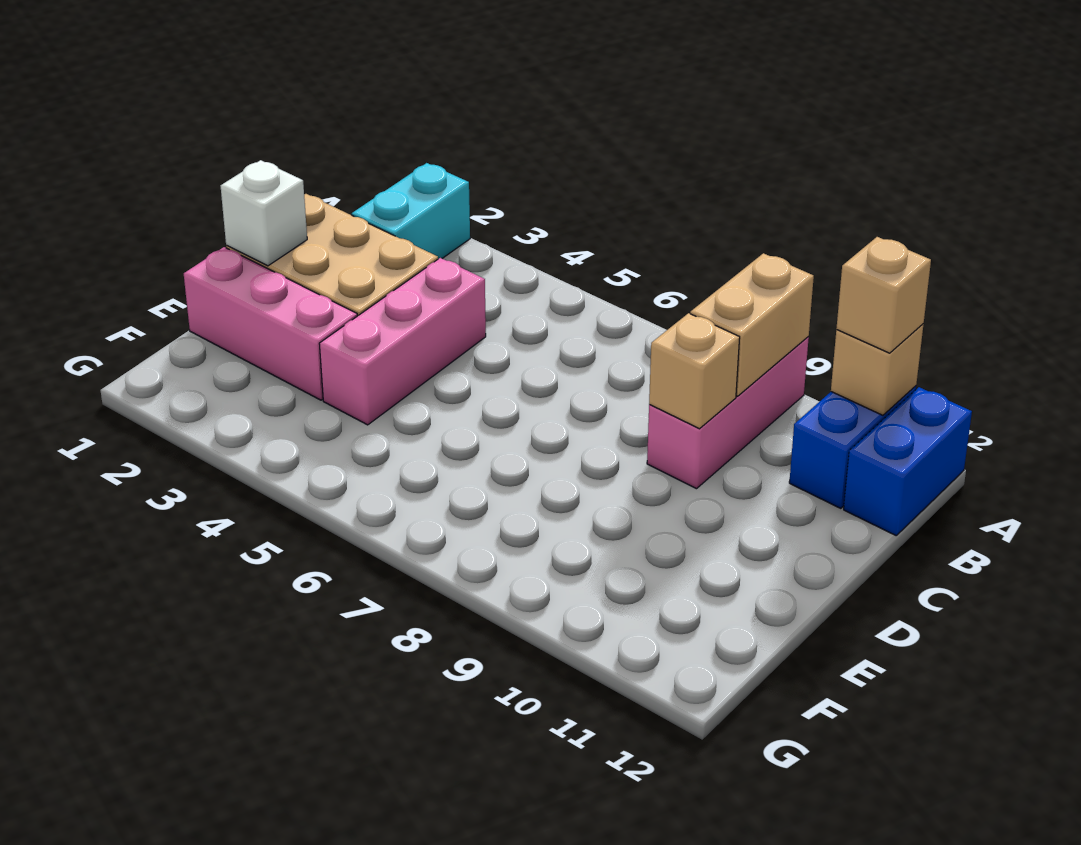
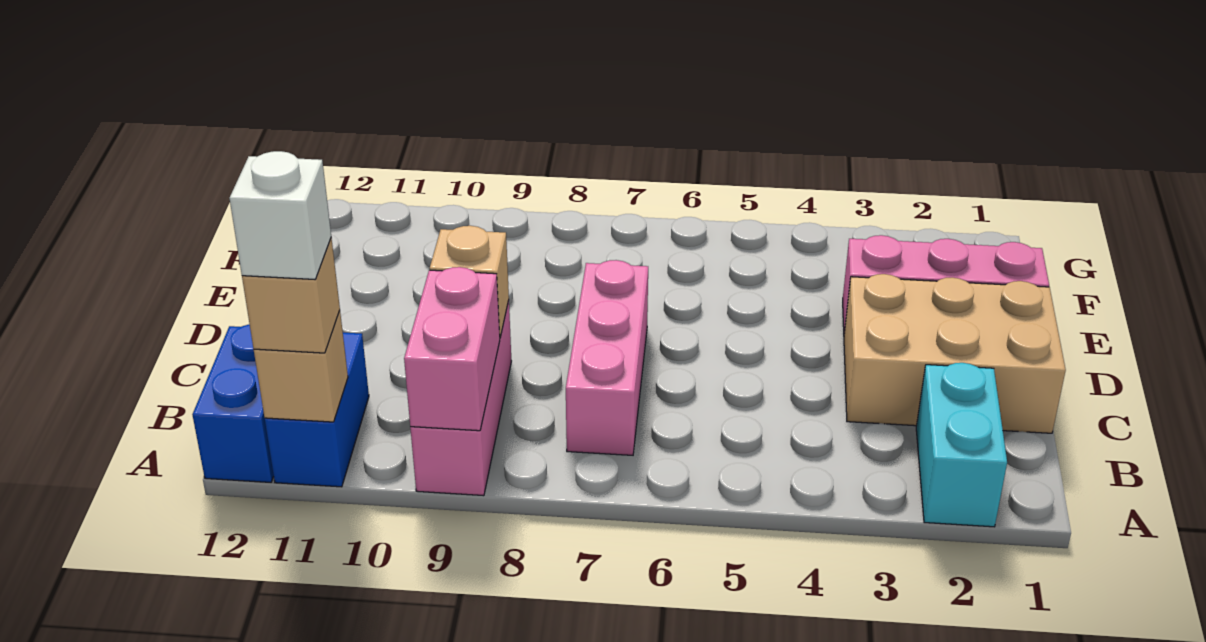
tan 1x2 brick [690,253,814,396] -> pink 1x2 brick [404,267,500,431]
pink 1x3 brick [319,258,486,425] -> pink 1x3 brick moved to [566,260,648,455]
white 1x1 brick [221,160,307,266] -> white 1x1 brick moved to [229,151,331,280]

